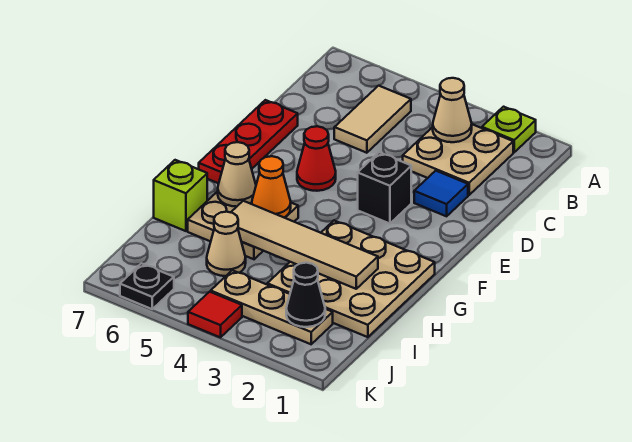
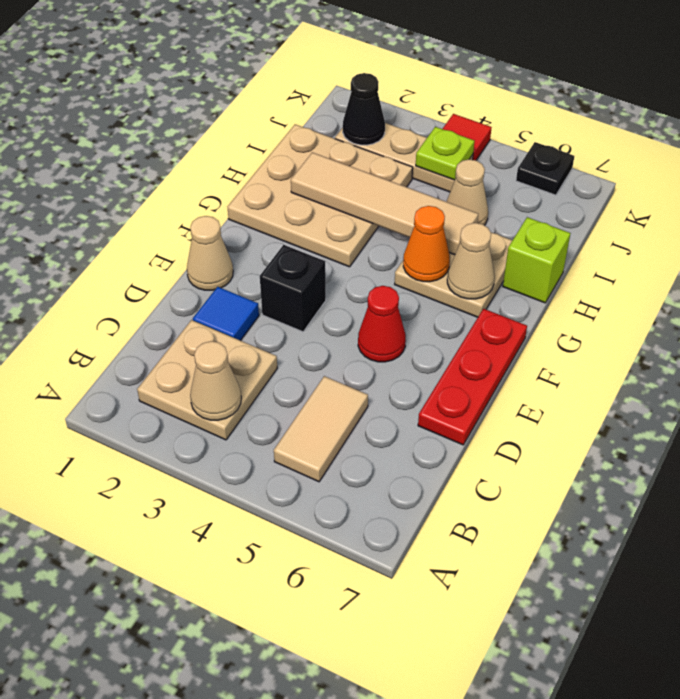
lime 1x1 plate [482,107,536,152] -> lime 1x1 plate moved to [416,127,474,180]
none -> tan 1x1 cone [187,216,233,290]

